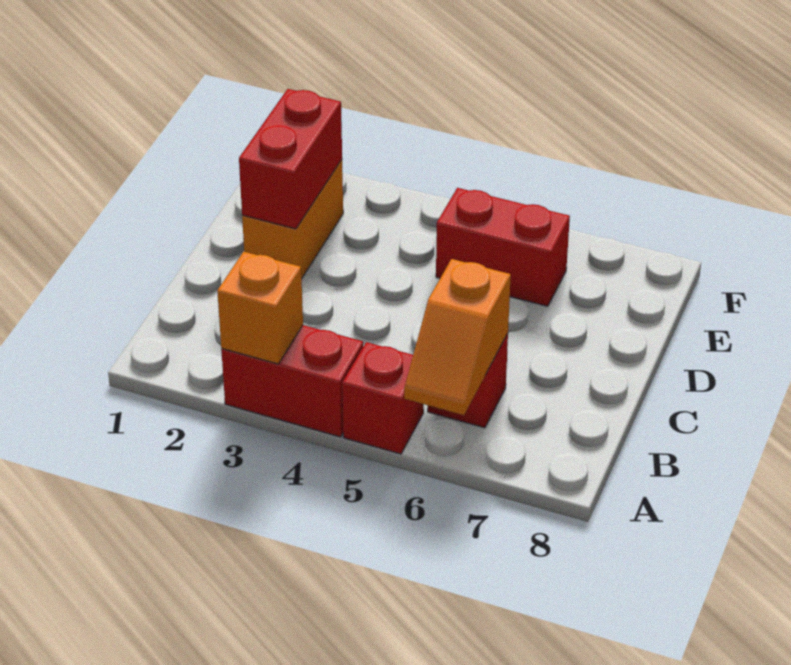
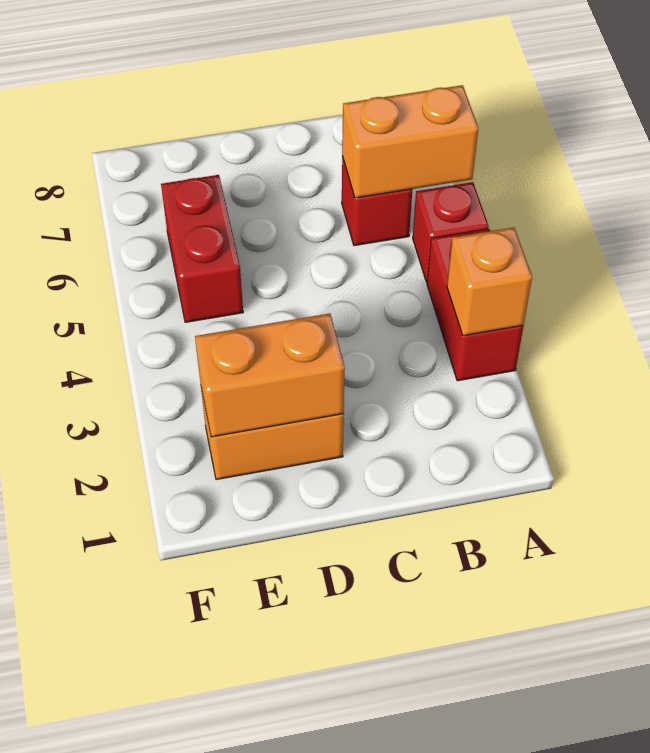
orange 1x2 slope [404,259,511,415] -> orange 1x2 brick [342,85,478,198]
red 1x2 brick [239,89,342,229] -> orange 1x2 brick [195,313,345,437]

